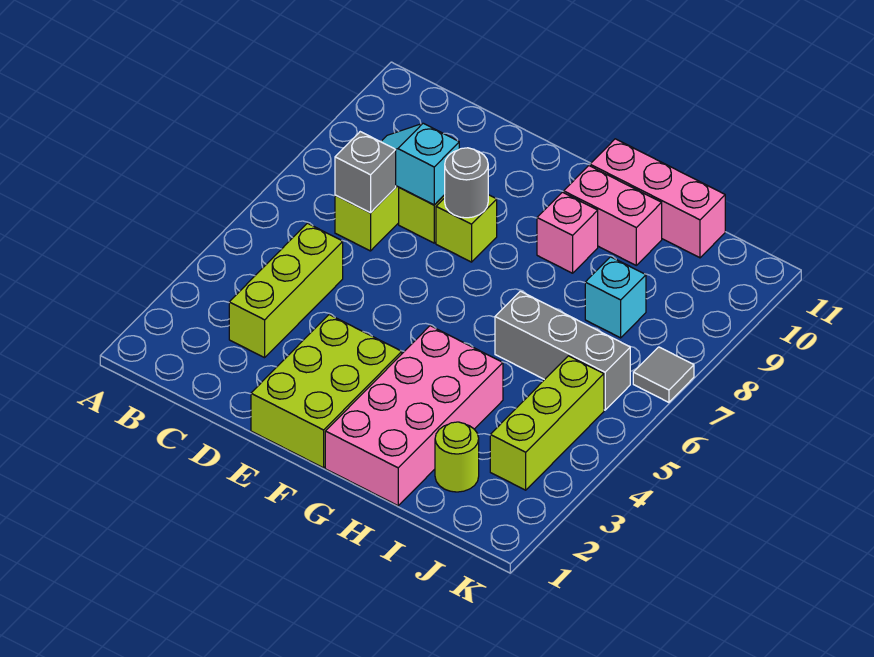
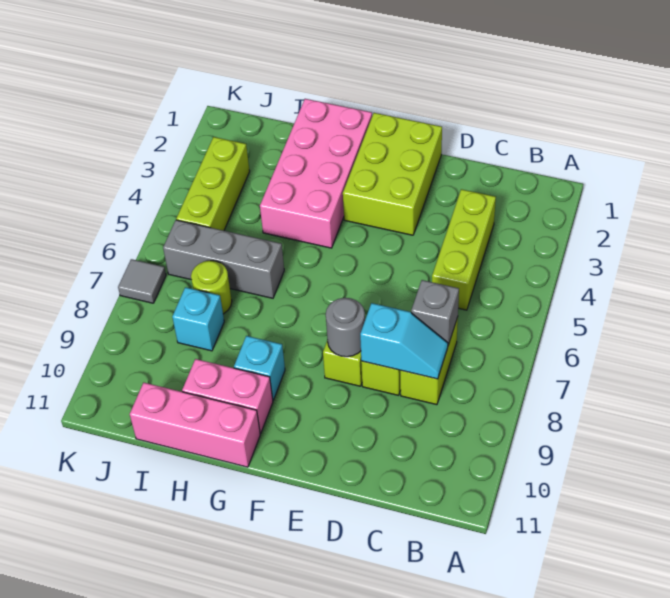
pink 1x1 brick [537,192,598,273] -> cyan 1x1 brick [234,336,285,400]
lime 1x1 round brick [435,422,479,492] -> lime 1x1 round brick moved to [191,261,232,314]

